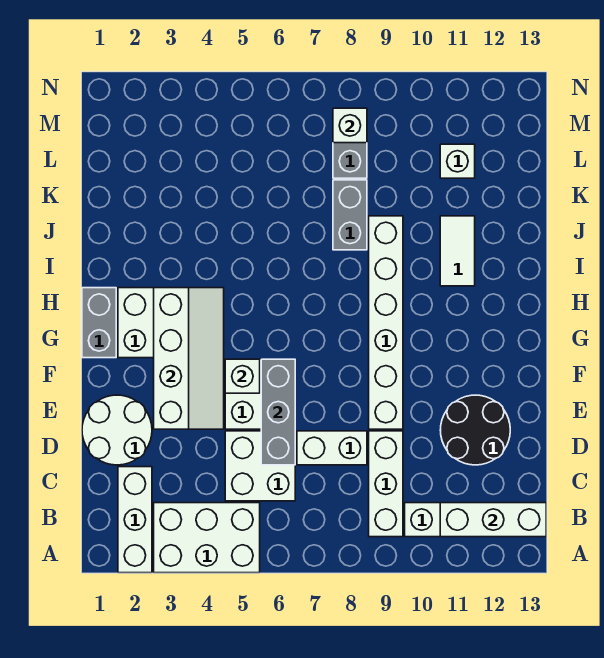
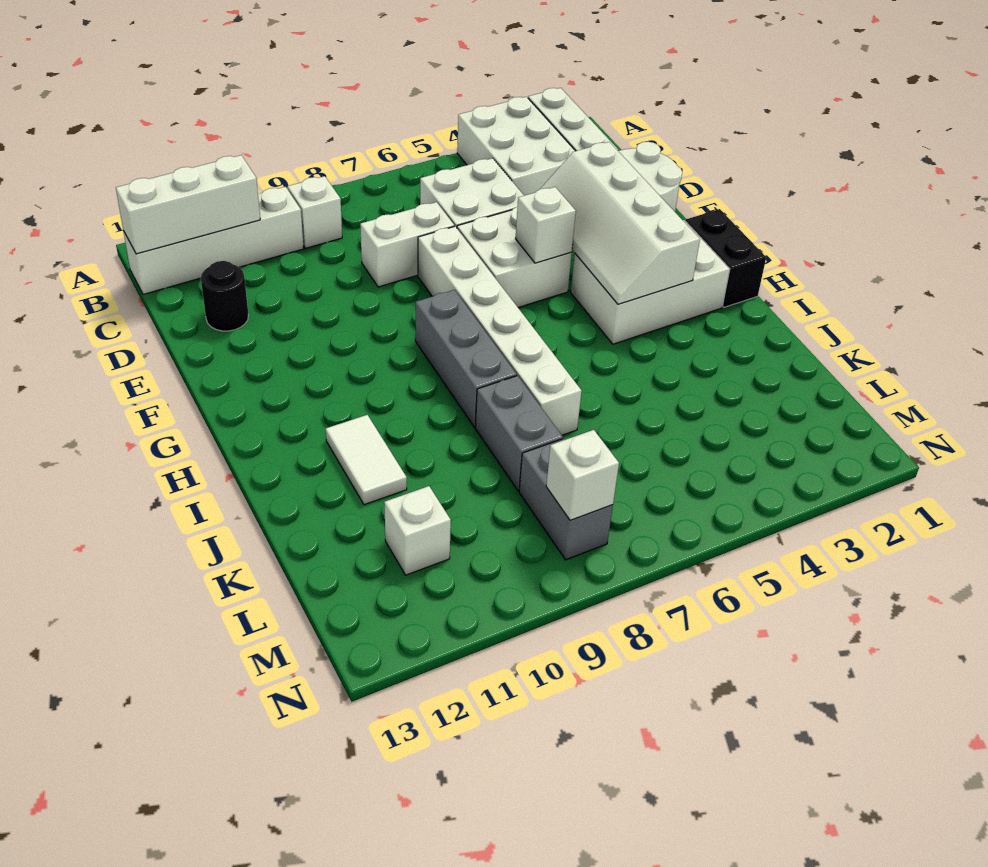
white 2x3 brick [154,503,260,573] -> white 2x3 brick turned to [457,97,575,196]
white 1x3 brick [369,431,403,537] -> white 1x1 brick [288,176,342,248]
grey 1x3 brick [261,359,295,465] -> grey 1x3 brick moved to [415,290,517,427]
black 2x2 round brick [440,395,510,465] -> black 1x1 round brick [201,261,249,331]
white 1x6 brick [369,216,403,429] -> white 1x6 brick moved to [418,226,582,435]
grey 1x2 brick [82,288,116,358] -> black 1x2 brick [686,209,766,307]

